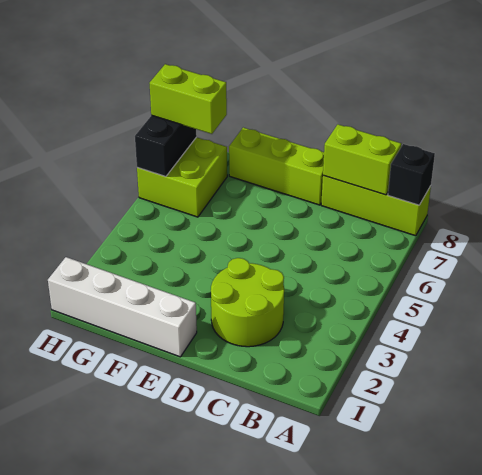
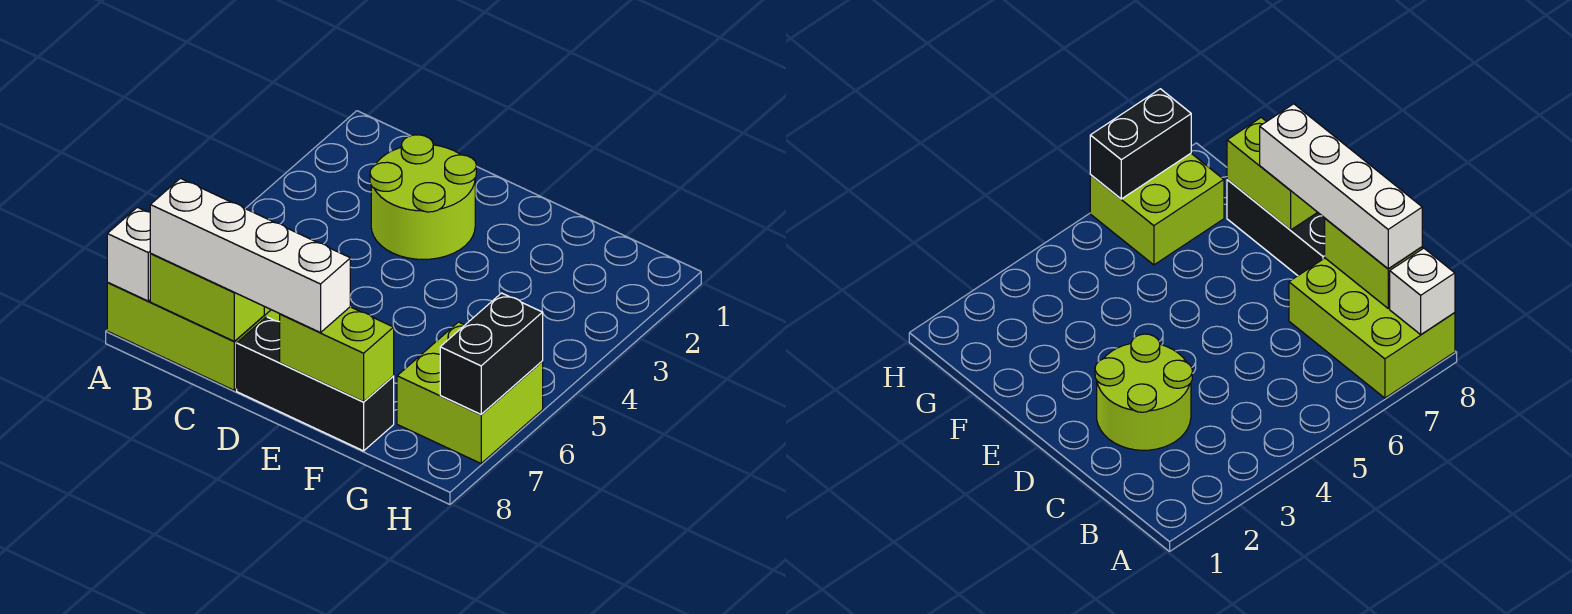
lime 1x3 brick [321,175,431,236] -> lime 2x3 brick [107,282,280,390]
black 1x1 brick [388,144,435,205] -> white 1x1 brick [107,207,151,301]
lime 1x3 brick [229,128,324,205] -> black 1x3 brick [237,317,394,451]
white 1x4 brick [48,257,197,357] -> white 1x4 brick moved to [150,178,350,333]
lime 1x2 brick [150,64,227,134] -> lime 1x2 brick moved to [280,307,394,402]

